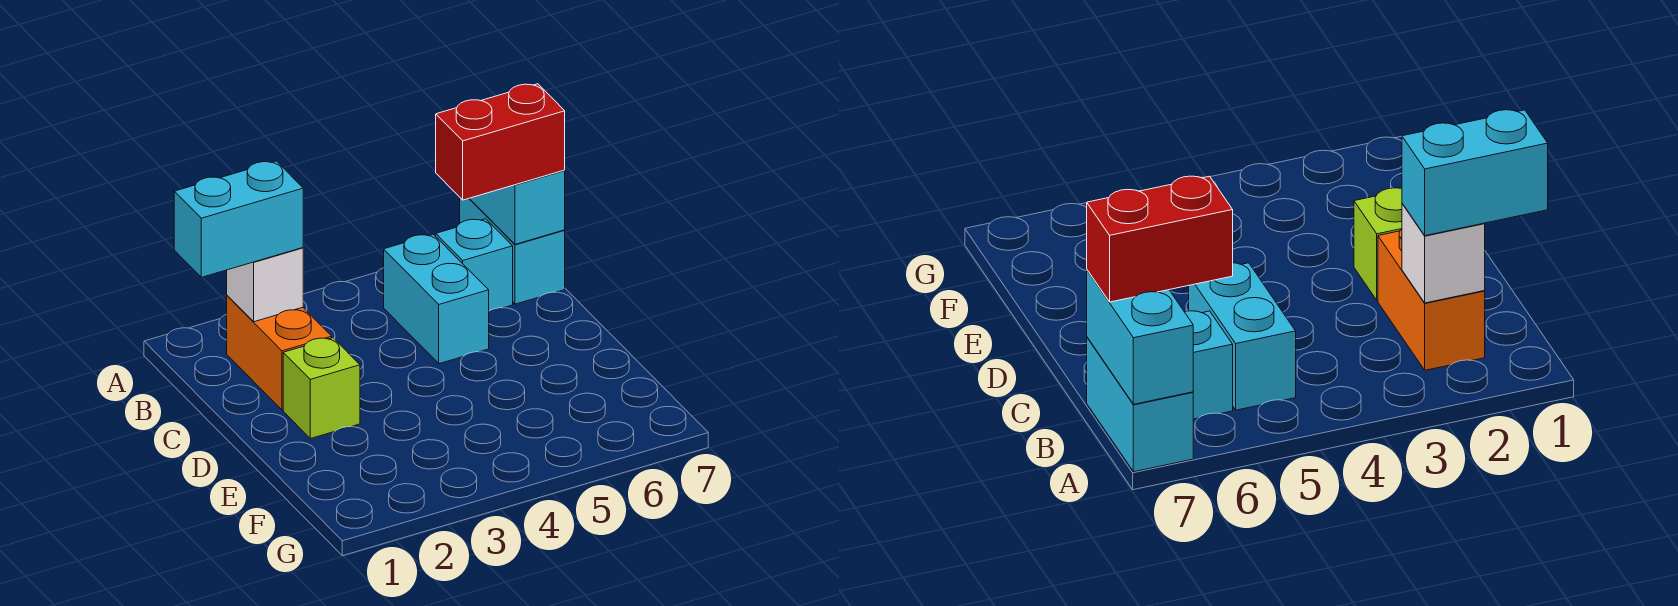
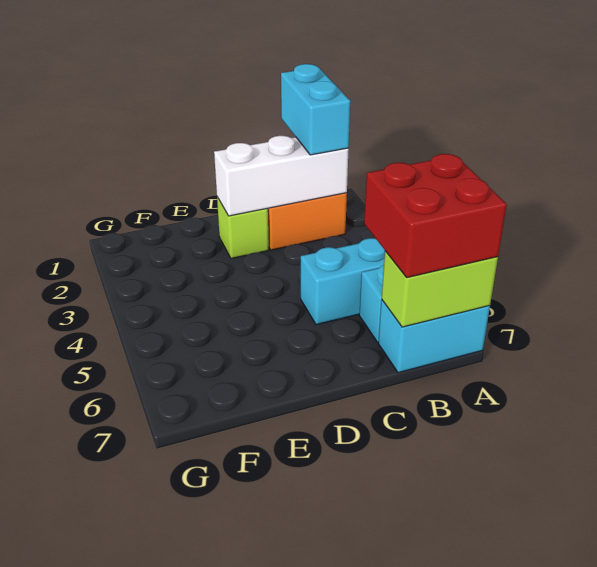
cyan 1x2 brick [469,170,565,244] -> lime 1x2 brick [382,251,498,327]
white 1x1 brick [227,248,303,322] -> white 1x3 brick [214,136,349,216]
red 1x2 brick [436,84,565,200] -> red 2x2 brick [364,154,507,278]

